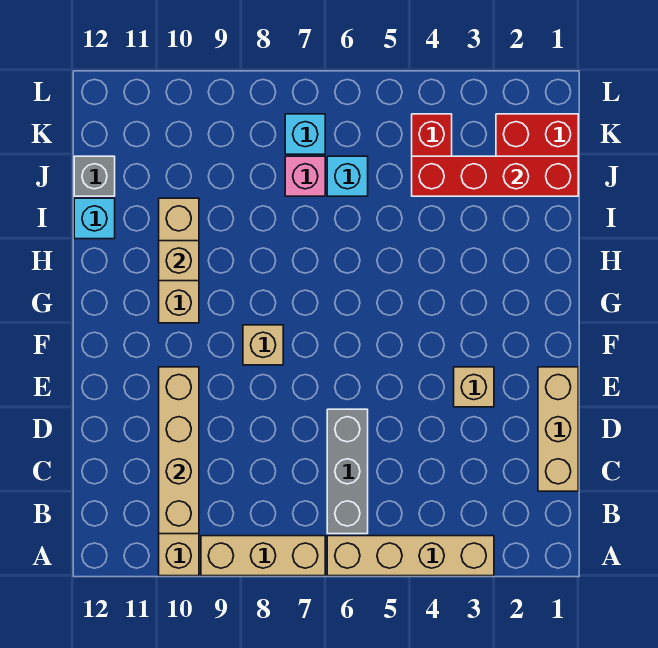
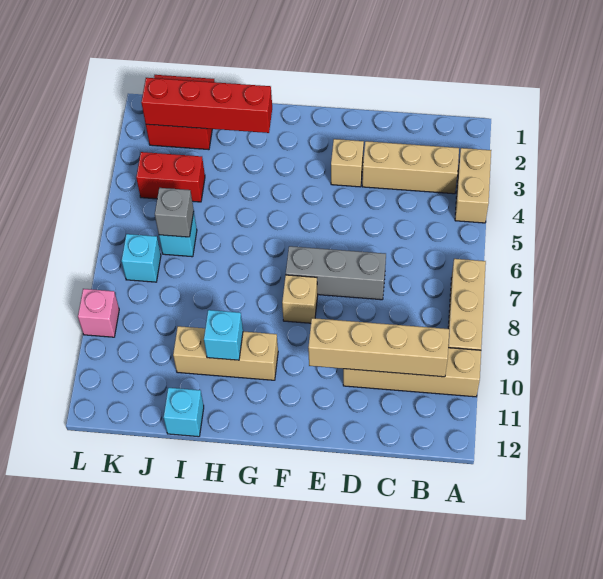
tan 1x4 brick [327,536,494,576] -> tan 1x2 brick [455,148,491,223]
grey 1x3 brick [327,409,368,534] -> grey 1x3 brick moved to [286,246,386,300]
tan 1x3 brick [538,367,578,491] -> tan 1x3 brick moved to [362,141,459,194]
tan 1x1 brick [159,241,199,281] -> cyan 1x1 brick [204,310,243,360]
red 1x4 brick [412,156,578,196] -> red 1x4 brick turned to [141,78,272,133]
pink 1x1 brick [285,156,325,196] -> pink 1x1 brick moved to [78,289,119,337]
grey 1x1 brick [74,156,115,196] -> grey 1x1 brick moved to [155,188,194,237]

